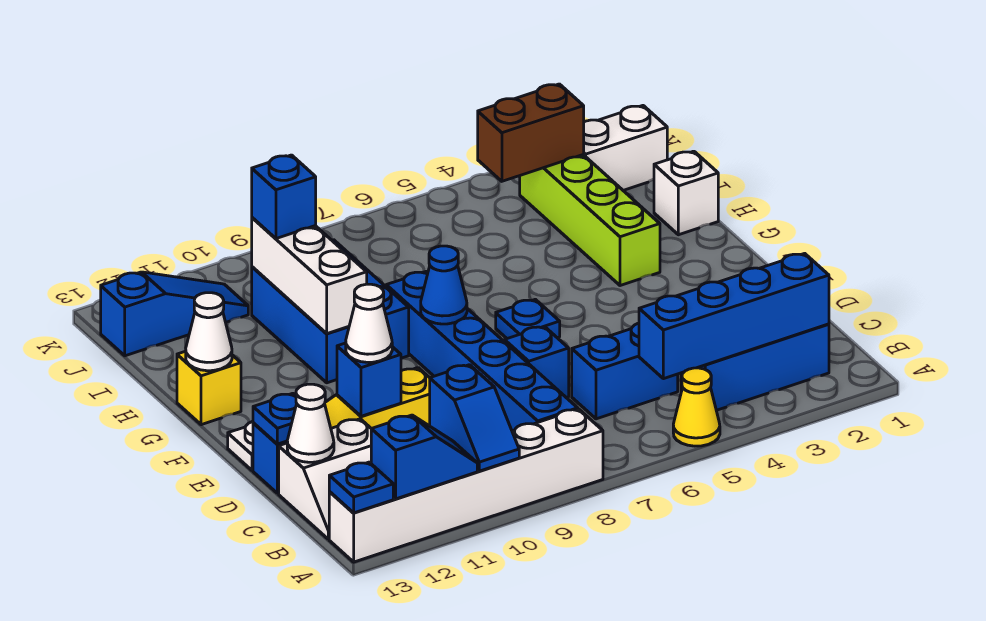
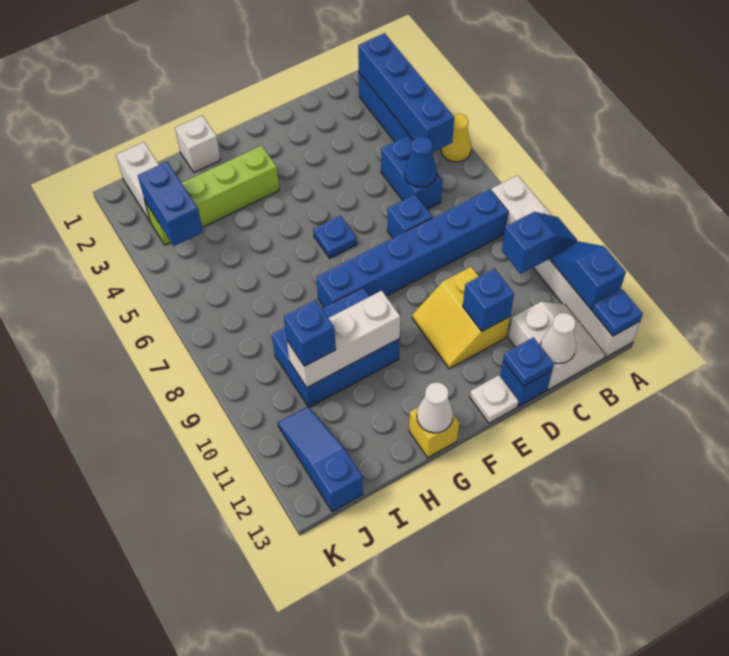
white 1x1 cone [346,284,392,362] -> none
blue 1x1 cone [421,246,467,324] -> blue 1x1 cone moved to [405,137,437,187]
brown 1x2 brick [478,84,584,181] -> blue 1x2 brick [138,162,203,246]

